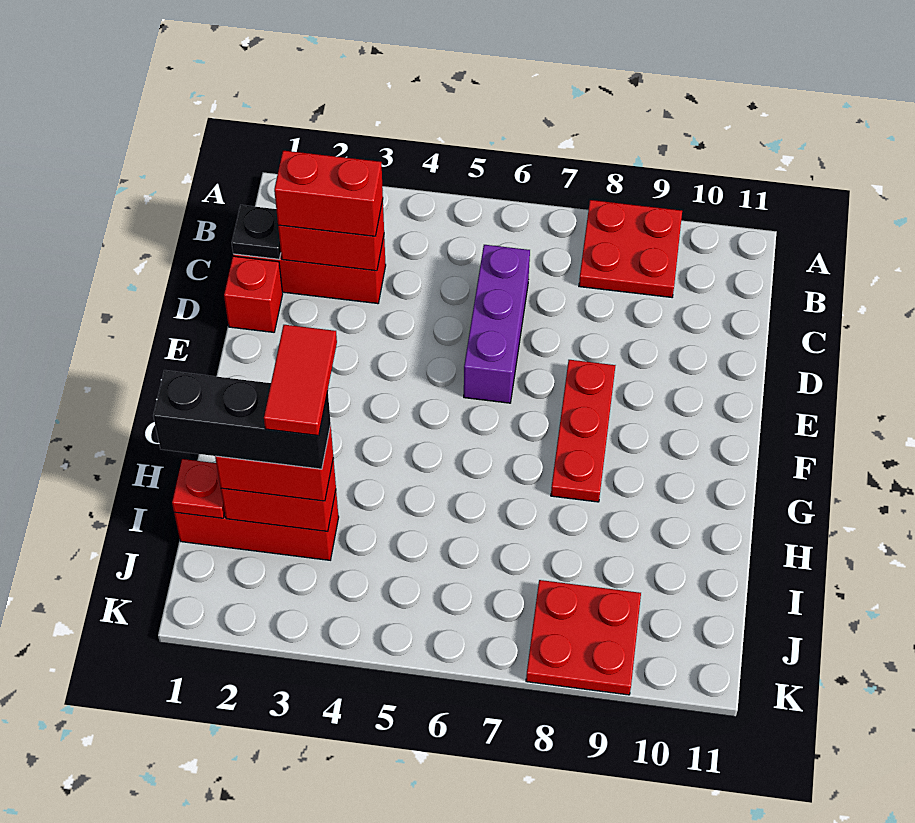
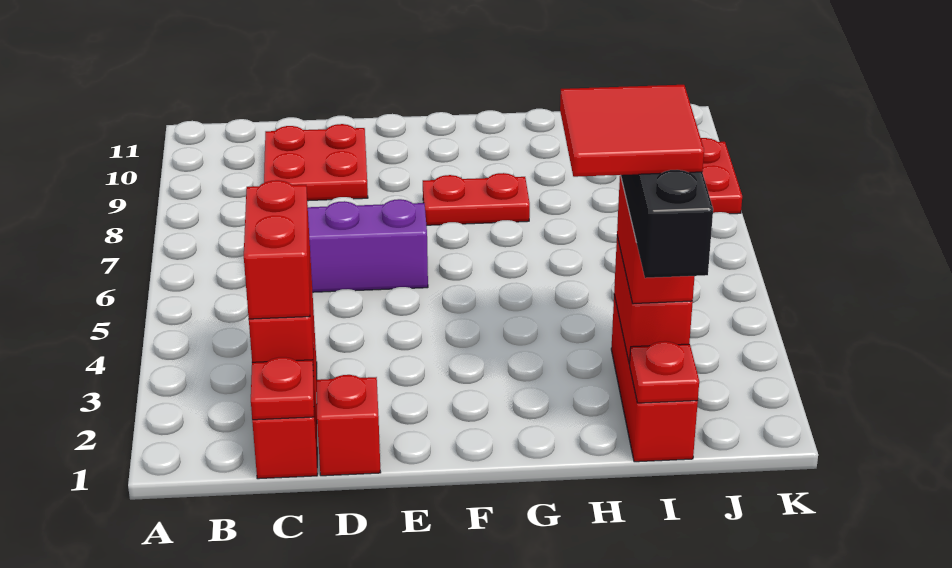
red 2x2 plate [579,200,682,297] -> red 2x2 plate moved to [264,124,368,201]
black 1x1 plate [232,205,281,259] -> red 1x1 plate [251,357,314,420]
red 1x3 plate [551,360,616,502] -> red 1x2 plate [423,173,530,225]
red 1x2 tile [264,325,337,436] -> red 2x2 tile [560,85,704,177]

